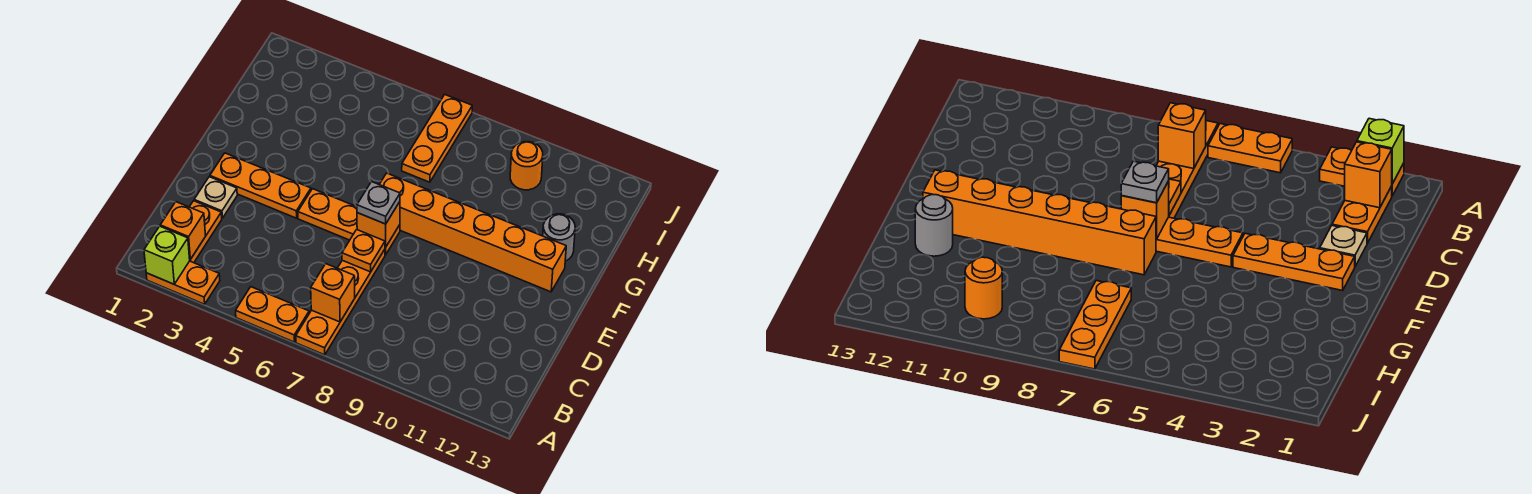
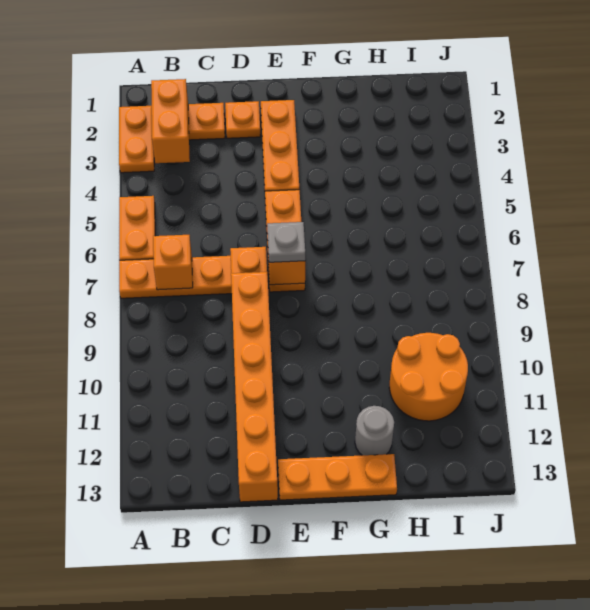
lime 1x1 brick [144,226,190,284] -> none
orange 1x1 brick [160,202,206,259] -> orange 1x2 brick [151,79,190,163]
tan 1x1 plate [194,177,237,218] -> orange 1x1 plate [225,101,260,138]
orange 1x6 brick [379,173,566,292] -> orange 1x6 brick moved to [231,272,278,502]
orange 1x3 plate [402,95,472,182] -> orange 1x3 plate moved to [278,454,397,500]
orange 1x1 round brick [510,142,543,190] -> orange 2x2 round brick [389,333,468,421]

